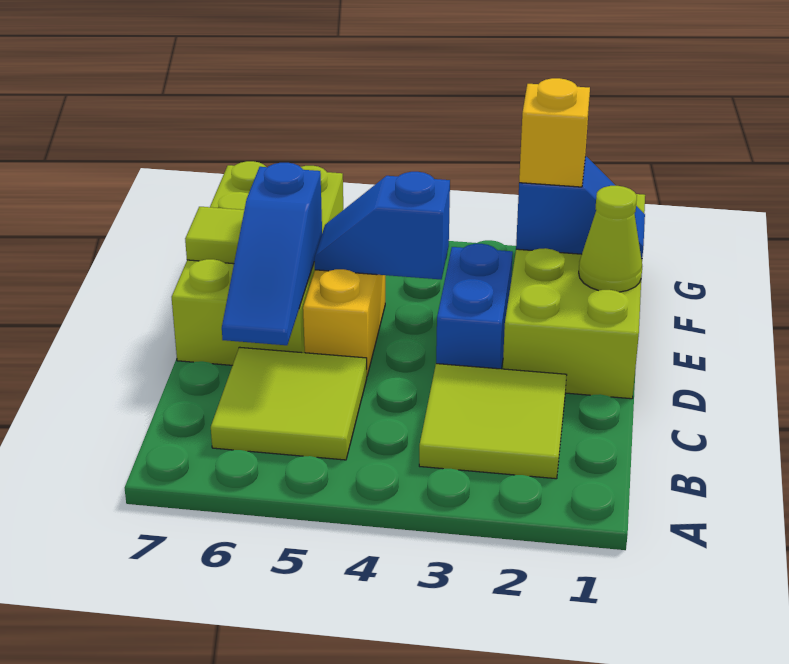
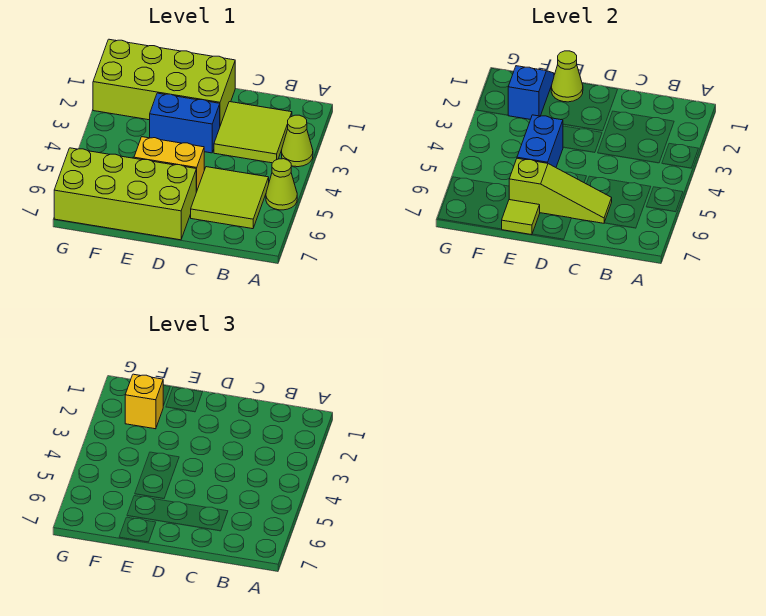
none -> lime 1x1 cone [282,115,313,167]
none -> lime 1x1 cone [266,159,297,210]
blue 1x3 slope [222,163,322,345] -> lime 1x3 slope [509,158,612,223]
blue 1x2 slope [314,172,450,280] -> blue 1x2 brick [517,115,563,167]

